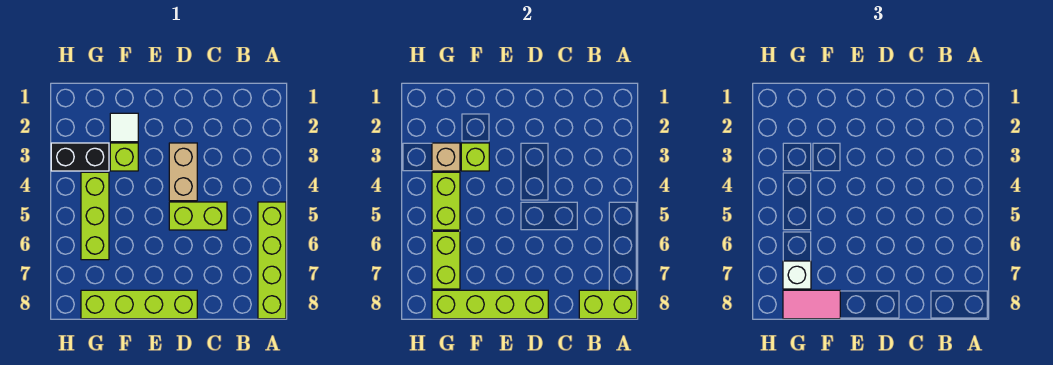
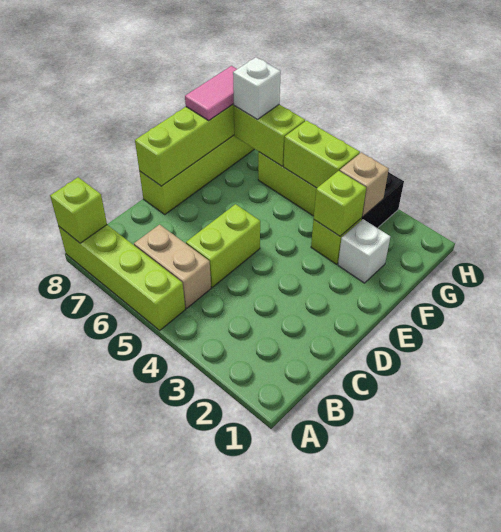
lime 1x2 brick [579,290,637,319] -> lime 1x1 brick [50,177,107,243]
tan 1x2 brick [169,143,197,201] -> tan 1x2 brick moved to [134,225,211,308]
white 1x1 tile [110,113,138,142] -> white 1x1 brick [338,219,390,283]

